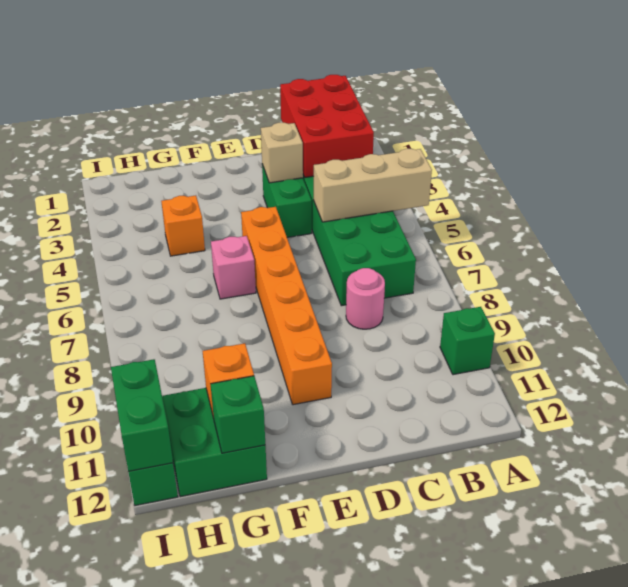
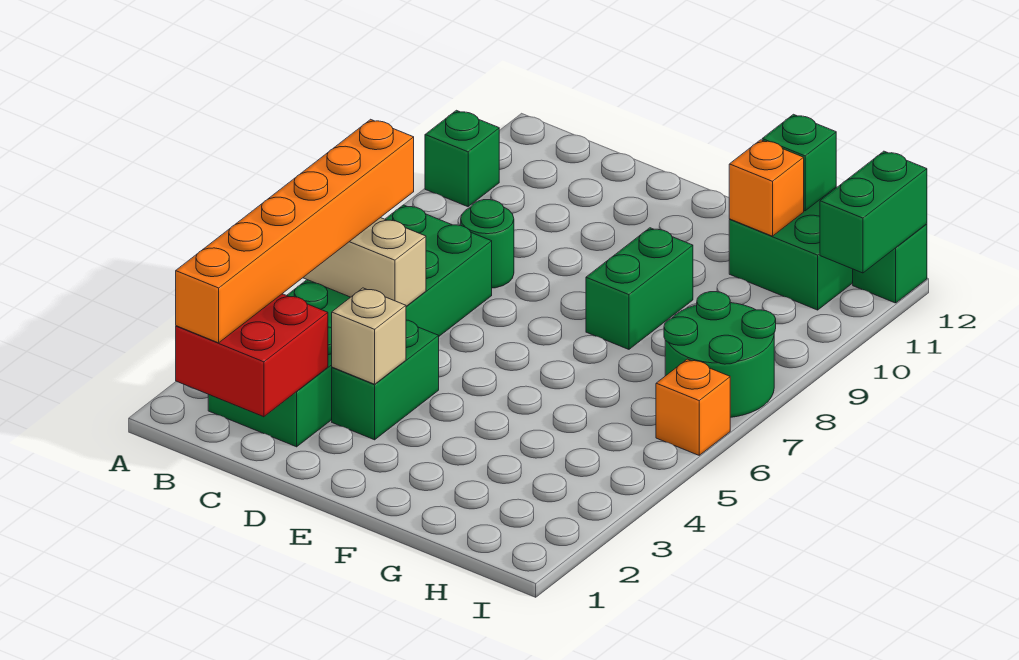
red 2x3 brick [280,75,374,177] -> red 2x2 brick [176,294,328,417]
pink 1x1 round brick [346,268,385,329] -> green 1x1 round brick [461,200,514,288]
orange 1x6 brick [241,207,332,405] -> orange 1x6 brick moved to [176,119,414,343]
pink 1x1 brick [211,236,256,299] -> none
none -> green 1x2 brick [586,228,693,349]
orange 1x1 brick [161,196,205,256] -> orange 1x1 brick moved to [656,359,730,455]
none -> green 2x2 round brick [664,292,776,417]

